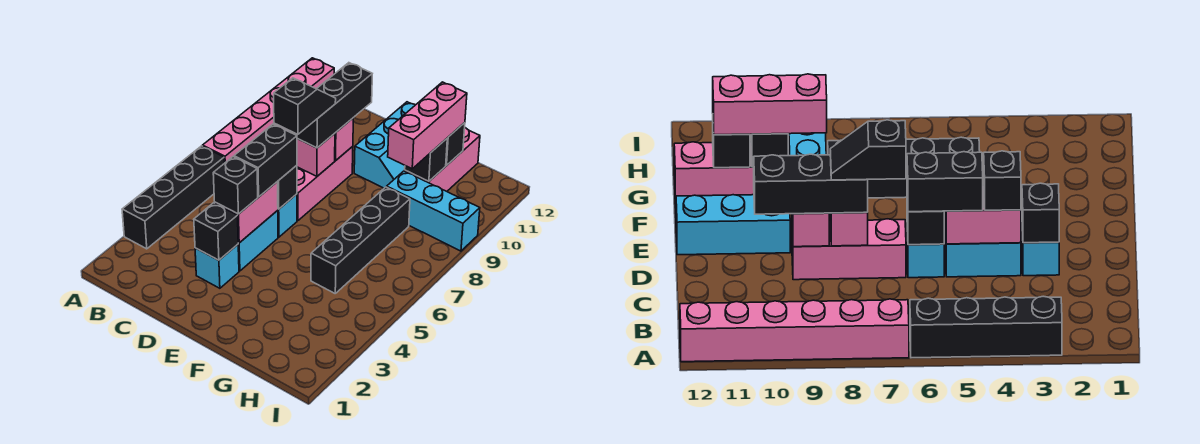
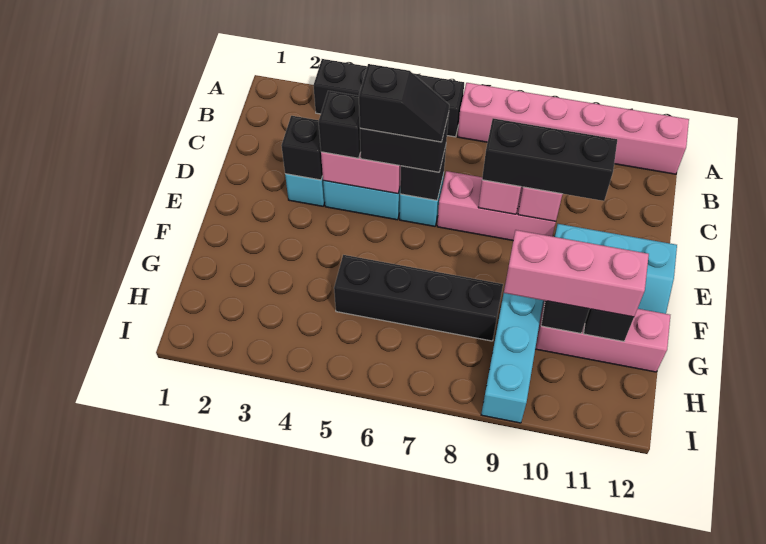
black 1x2 slope [274,78,336,134] -> black 1x2 slope moved to [359,64,449,142]

